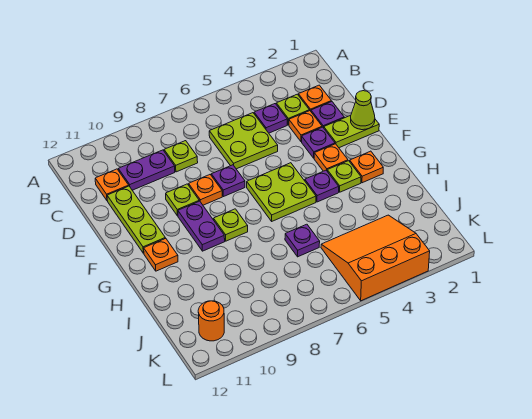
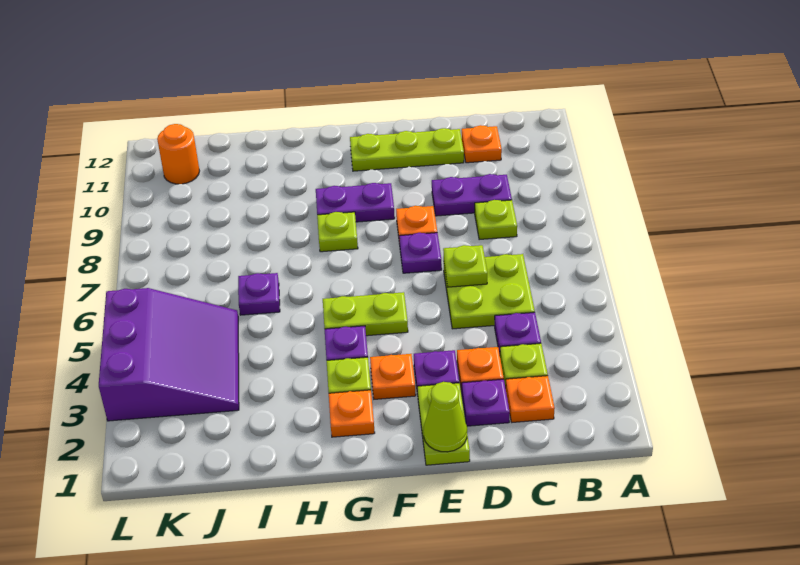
purple 1x2 plate [118,150,175,190] -> purple 1x2 plate turned to [432,174,512,216]
lime 1x1 plate [166,184,199,216] -> lime 1x1 plate moved to [443,245,487,287]
lime 2x2 plate [247,163,316,221] -> lime 1x2 plate [323,292,408,336]
orange 1x1 plate [144,238,178,271] -> none
orange 3x3 slope [321,215,430,301] -> purple 3x3 slope [99,288,239,421]

